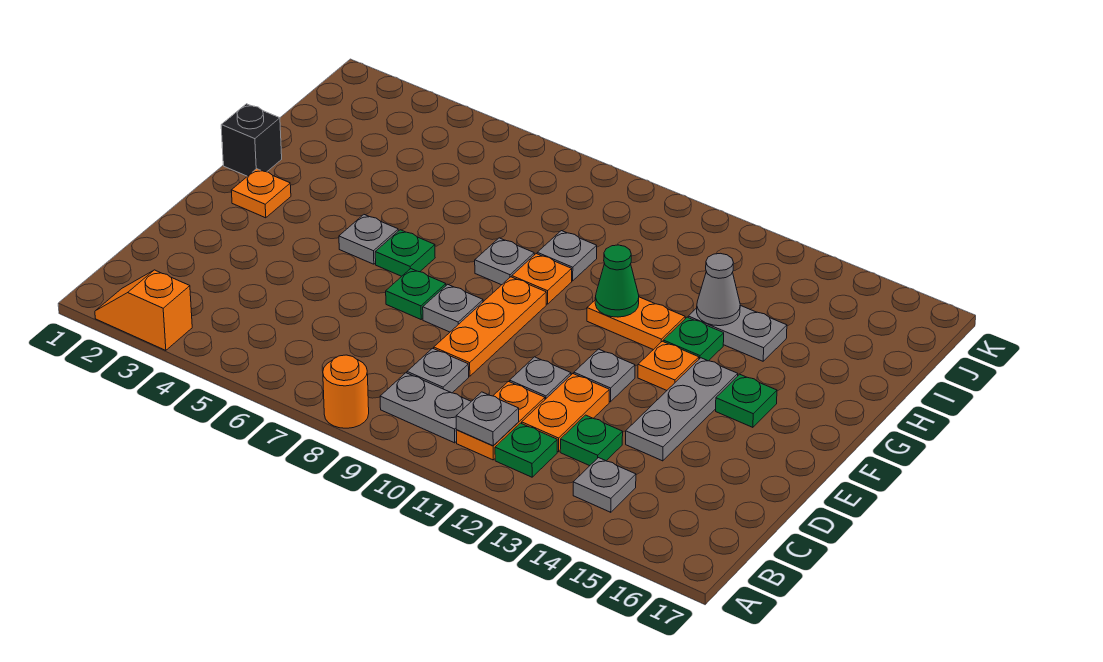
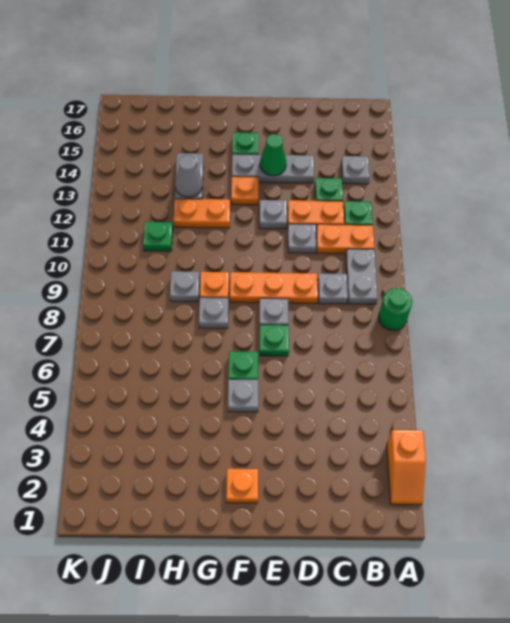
orange 1x1 round brick [323,355,369,428] -> green 1x1 round brick [379,288,412,331]
grey 1x1 plate [456,392,519,446] -> none
black 1x1 brick [221,104,282,176] -> none
orange 1x2 plate [587,297,685,350] -> orange 1x2 plate turned to [174,199,230,228]
green 1x1 cone [595,245,639,317] -> green 1x1 cone moved to [260,134,286,176]
green 1x1 plate [663,317,724,361] -> green 1x1 plate moved to [143,222,173,251]

